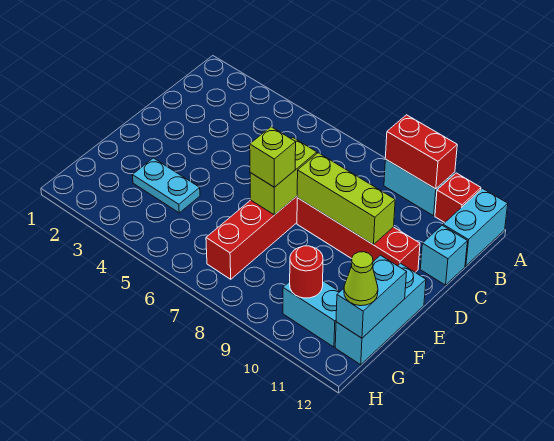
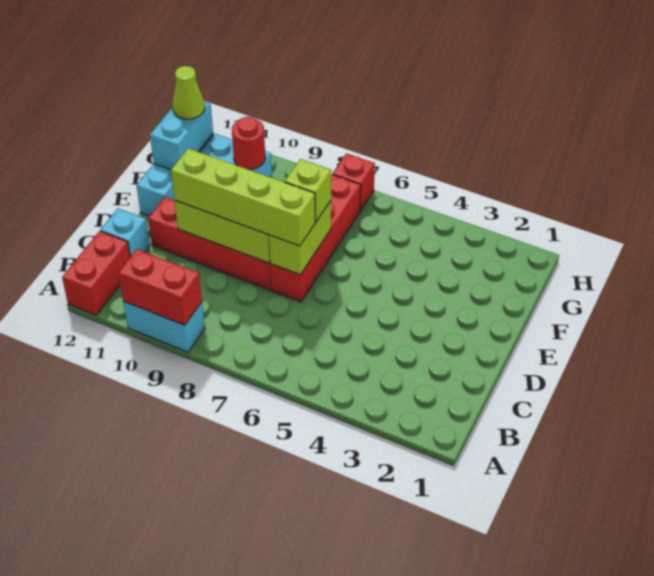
red 1x1 brick [435,173,481,223] -> red 1x1 brick moved to [333,153,375,211]
cyan 1x2 brick [443,189,508,266] -> red 1x2 brick [62,231,130,315]
none -> lime 1x4 brick [171,148,315,246]
cyan 1x2 plate [132,158,200,213] -> none

